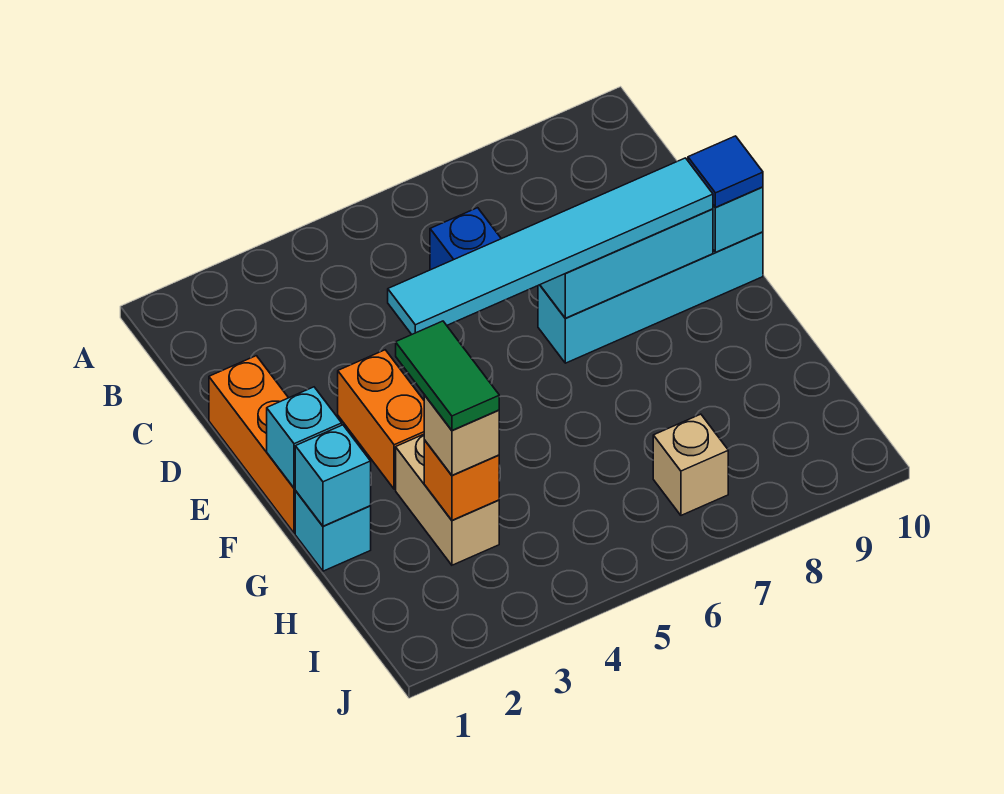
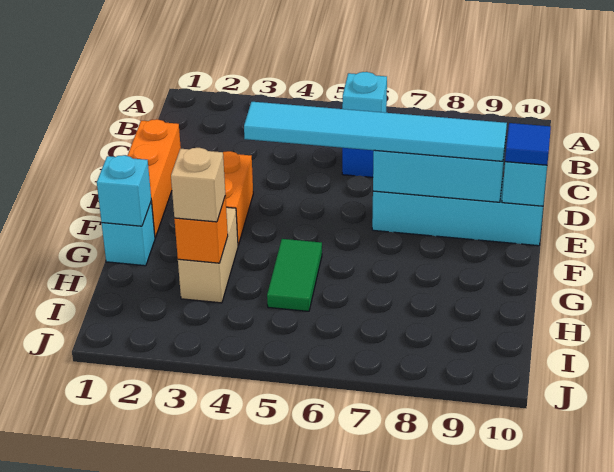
cyan 1x1 brick [267,387,342,488] -> cyan 1x1 brick moved to [342,72,387,113]
green 1x2 tile [396,321,499,430] -> green 1x2 tile moved to [267,239,322,311]
tan 1x1 brick [653,414,728,515] -> none

